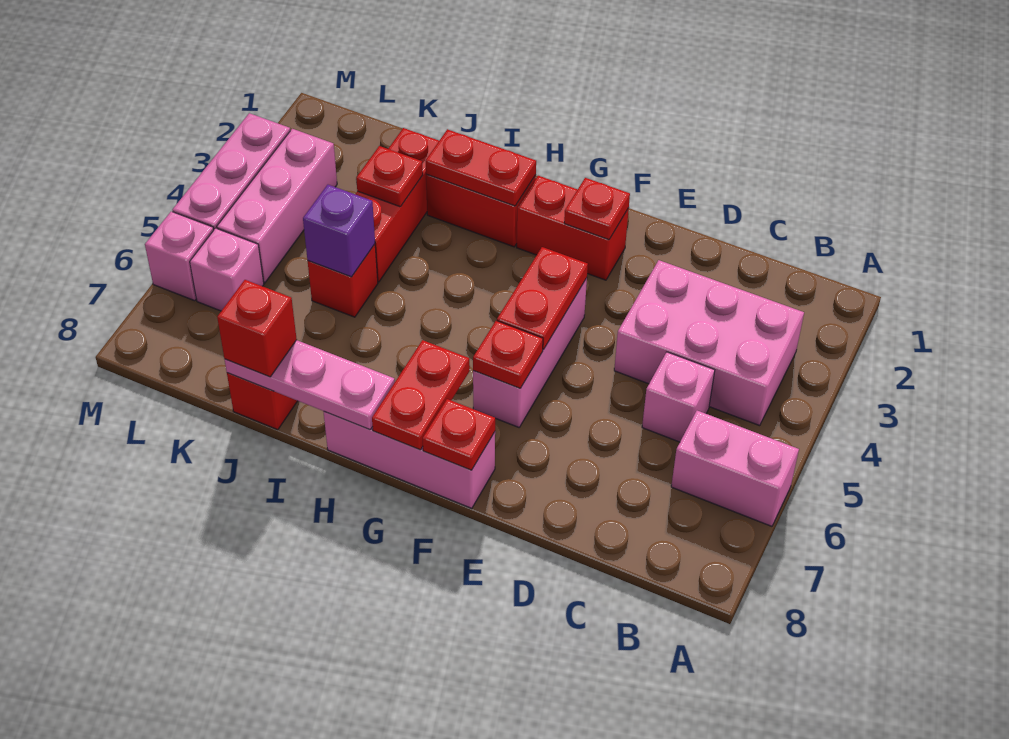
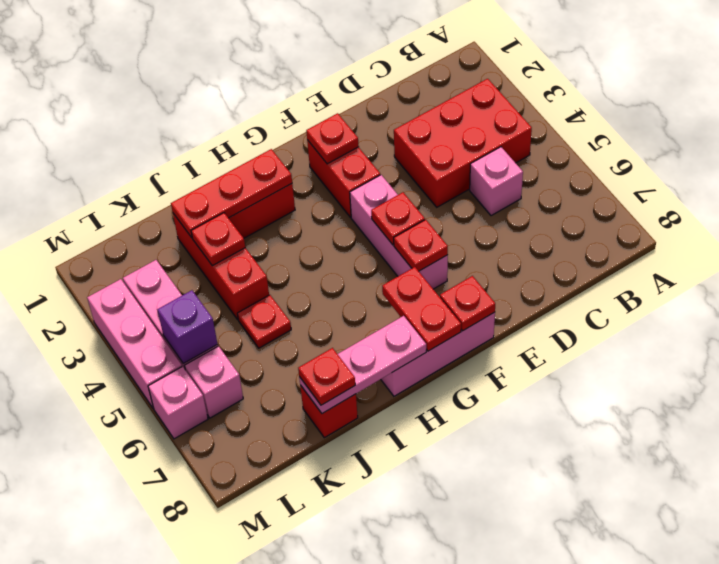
pink 1x2 brick [671,411,799,526] -> none
pink 2x3 brick [614,260,804,426] -> red 2x3 brick [394,79,532,207]
red 1x2 brick [517,176,629,280] -> red 1x2 brick turned to [307,140,380,217]
red 1x2 plate [497,247,588,349] -> red 1x1 plate [371,192,425,245]
red 1x2 plate [426,129,536,206] -> red 1x3 plate [171,149,292,238]
red 1x1 brick [308,244,378,317] -> red 1x1 plate [237,295,291,348]
purple 1x1 brick [303,185,375,277] -> purple 1x1 brick moved to [157,290,217,364]
red 1x1 brick [217,280,297,377] -> red 1x1 plate [298,348,355,405]

